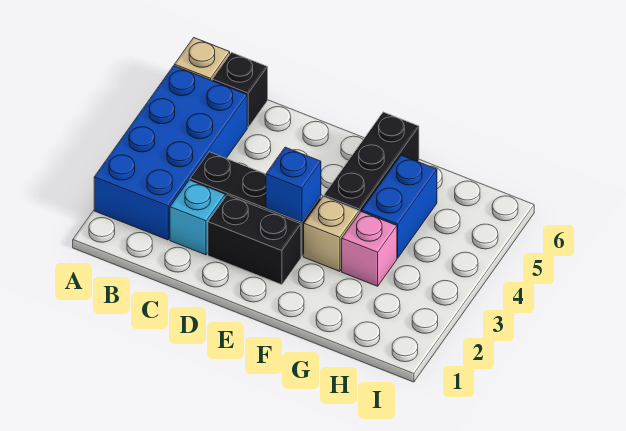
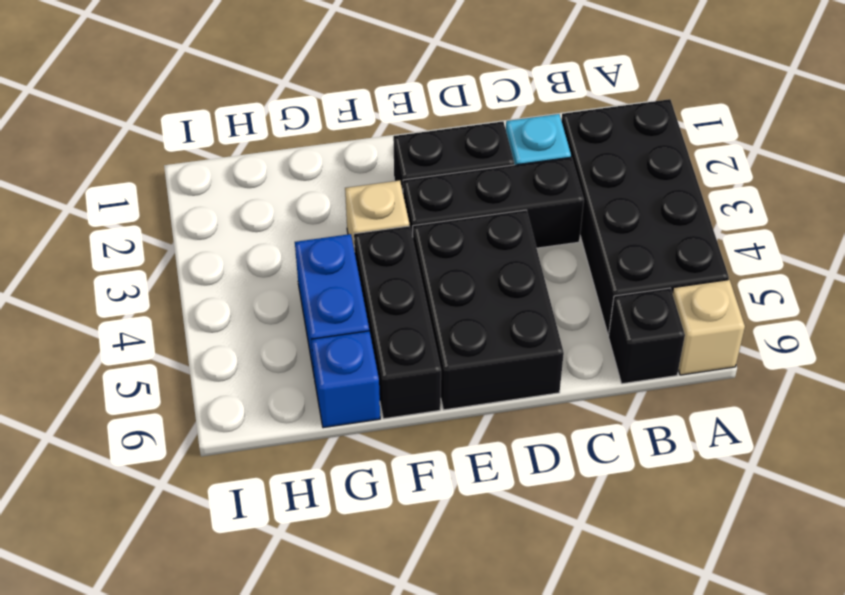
blue 2x4 brick [94,66,247,240] -> black 2x4 brick [562,99,729,335]
none -> black 2x3 brick [413,210,564,410]
blue 1x1 brick [266,147,321,222] -> blue 1x1 brick moved to [311,331,380,428]
pink 1x1 brick [342,212,397,286] -> none

